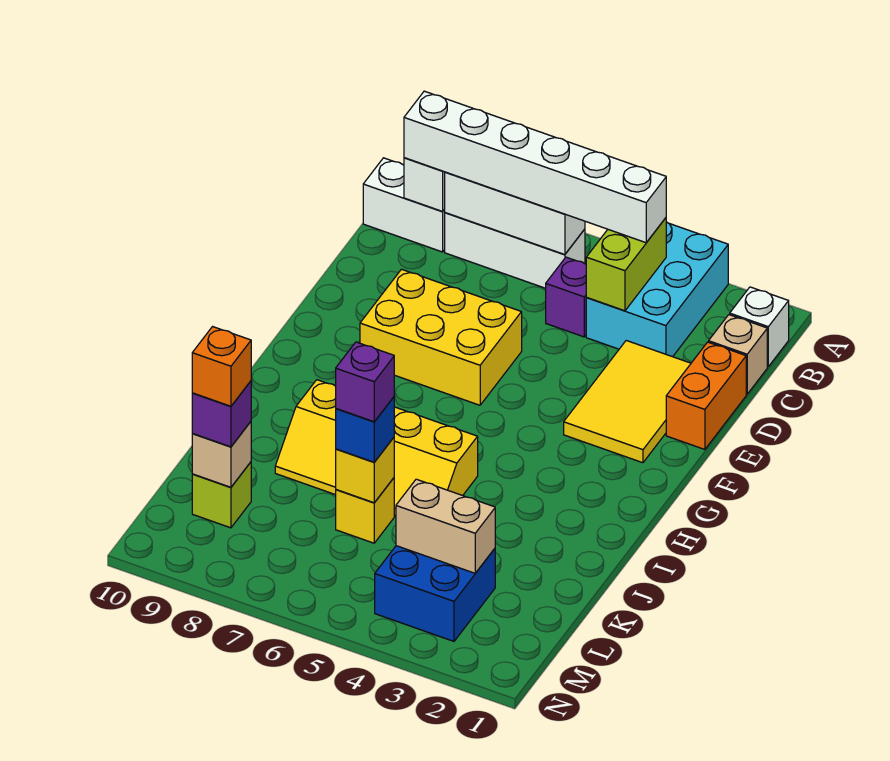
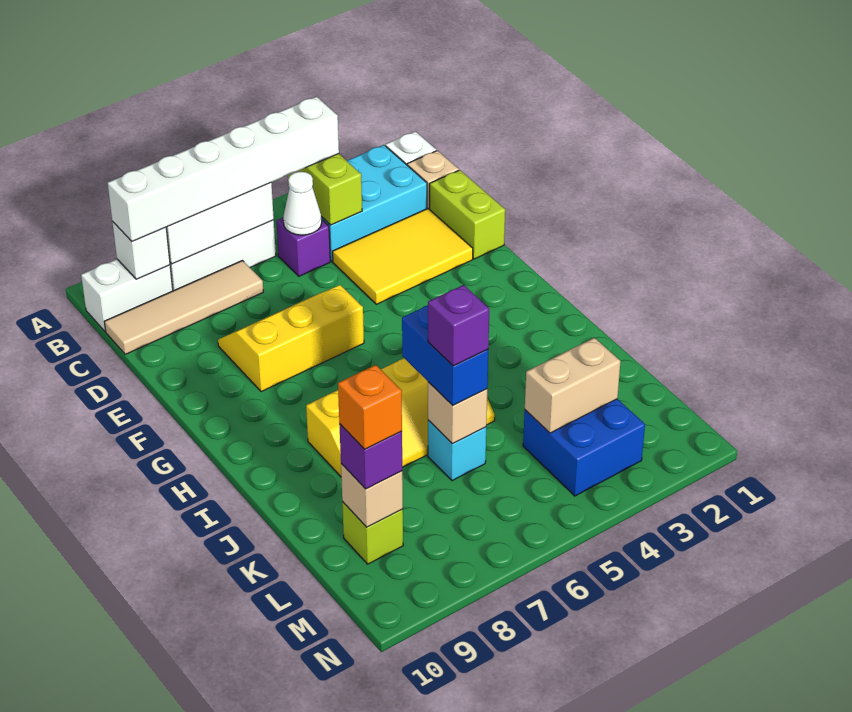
cyan 2x3 brick [586,222,728,357] -> cyan 2x3 brick turned to [321,145,427,261]
none -> white 1x1 cone [283,172,322,235]
none -> tan 1x4 tile [104,261,263,354]
orange 1x2 brick [666,342,746,449] -> lime 1x2 brick [430,170,505,259]
yellow 2x3 tile [564,341,691,463] -> yellow 2x3 tile turned to [333,209,473,304]
yellow 2x3 brick [360,269,522,405] -> yellow 2x3 slope [218,285,364,392]
yellow 1x1 brick [336,478,394,543] -> cyan 1x1 brick [428,420,486,481]
yellow 1x1 brick [336,438,394,503] -> tan 1x1 brick [428,382,487,444]
blue 1x1 brick [336,397,394,462] -> blue 1x2 brick [402,306,488,405]

